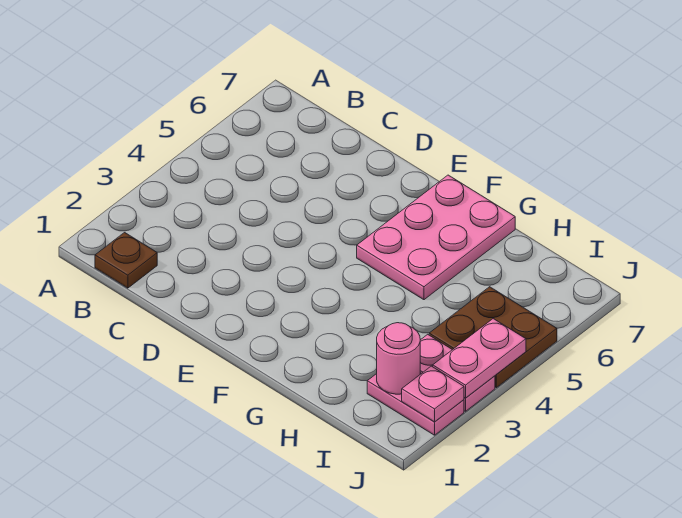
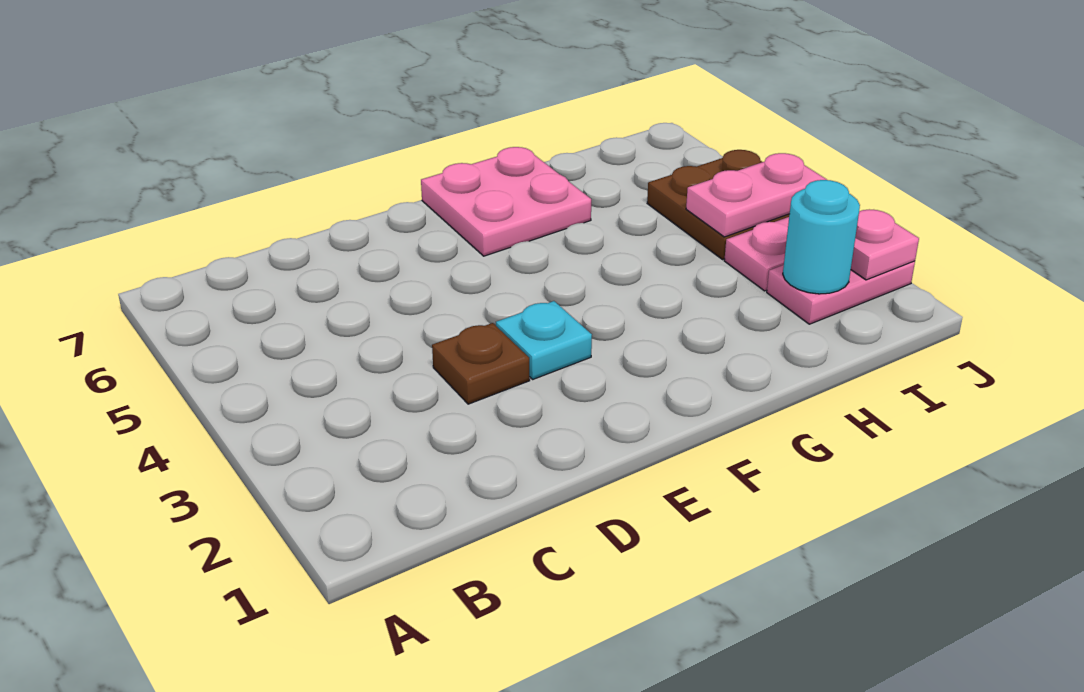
brown 1x1 plate [95,233,157,288] -> brown 1x1 plate moved to [432,323,530,404]
none -> cyan 1x1 plate [496,301,592,379]
pink 2x3 plate [357,175,515,300] -> pink 2x2 plate [421,147,591,256]
pink 1x1 round brick [377,323,420,394] -> cyan 1x1 round brick [783,180,860,294]
pink 1x2 plate [433,319,526,398] -> pink 1x2 plate turned to [686,153,827,237]

